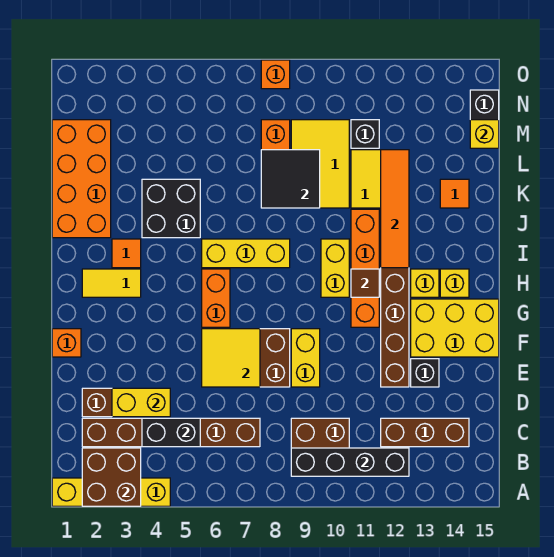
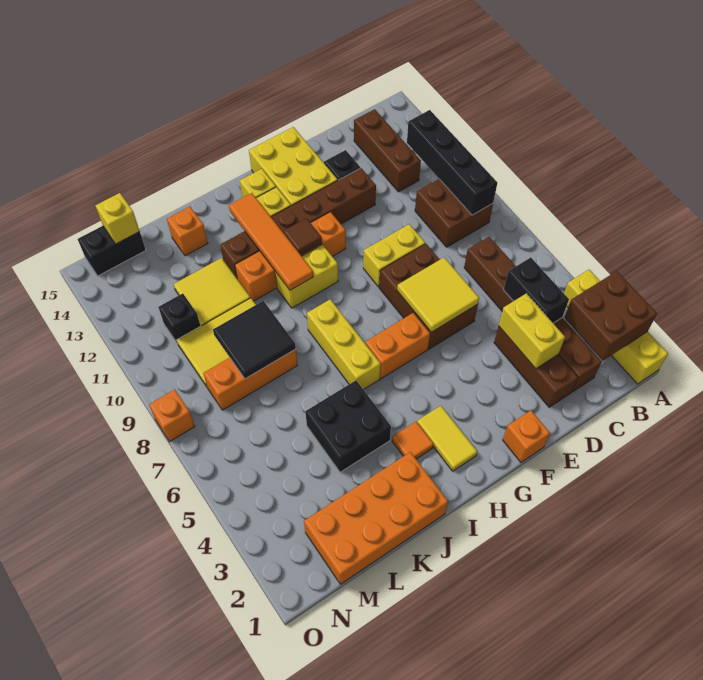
orange 1x4 tile [381,150,409,268] -> orange 1x4 tile turned to [229,193,313,290]
orange 1x1 tile [440,179,469,208] -> orange 1x1 brick [167,207,208,256]

